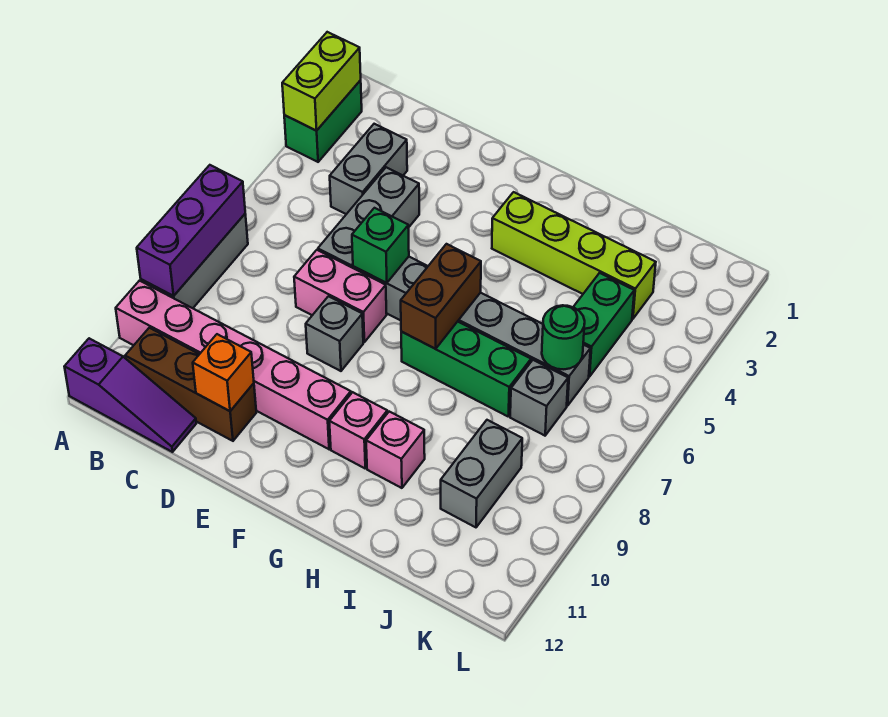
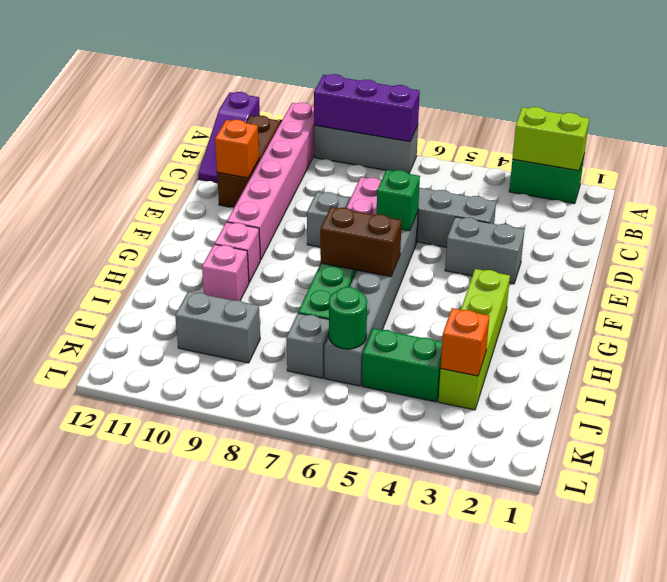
grey 1x2 brick [330,124,407,214] -> grey 1x2 brick moved to [445,217,524,284]
none -> orange 1x1 brick [441,308,489,376]

